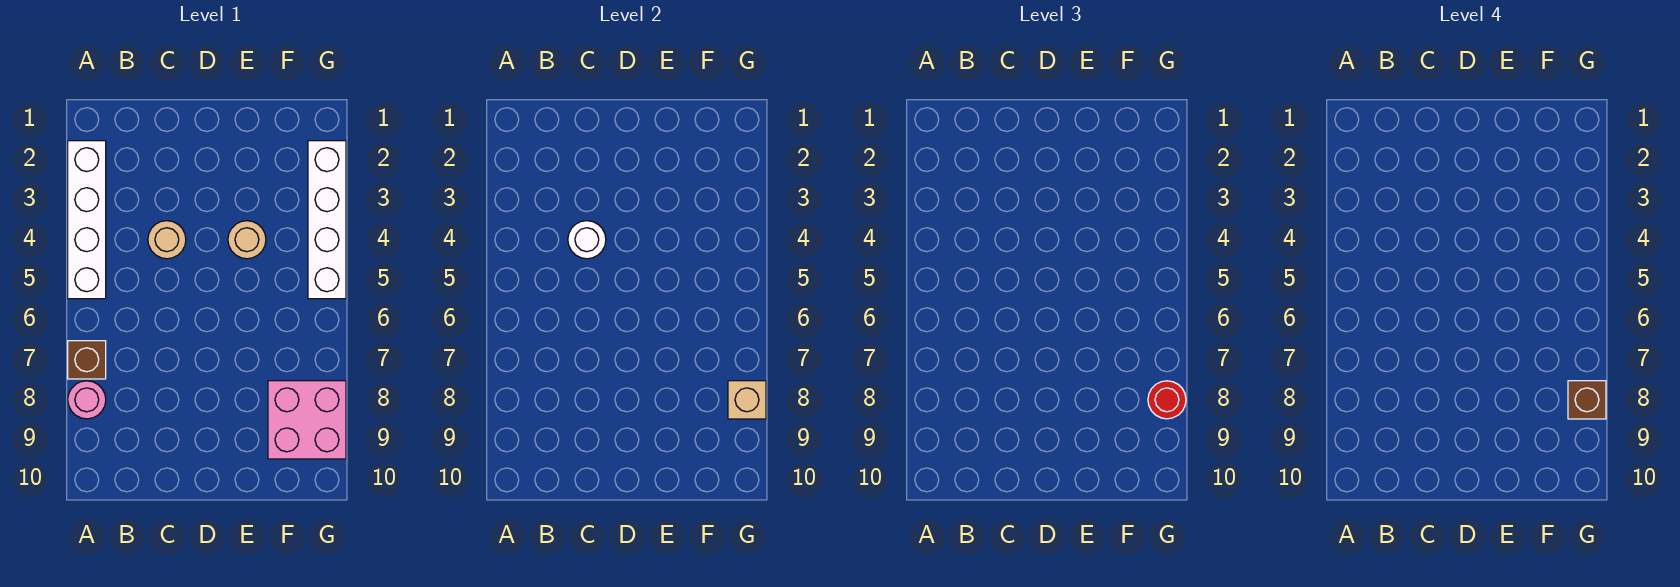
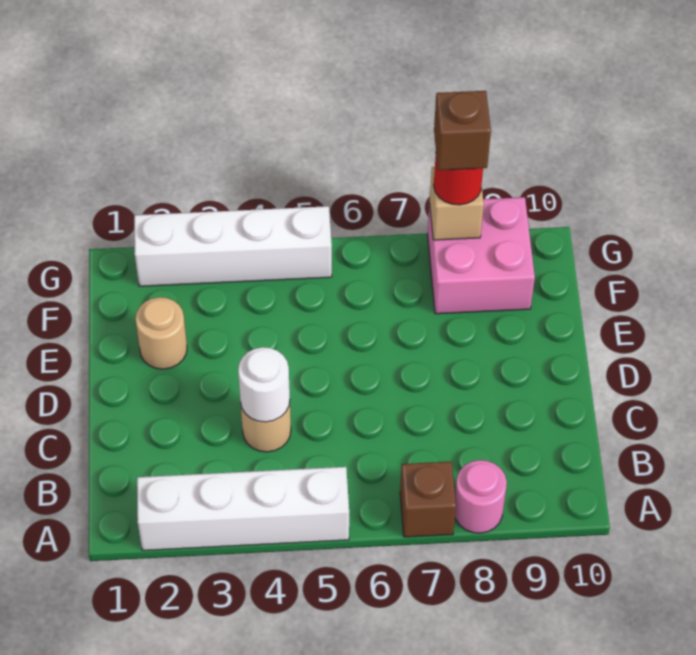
tan 1x1 round brick [228,221,266,259] -> tan 1x1 round brick moved to [135,297,187,369]

